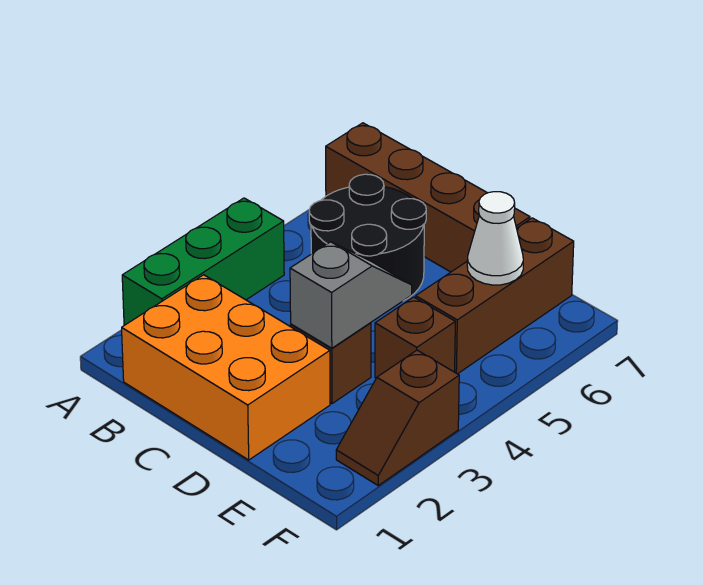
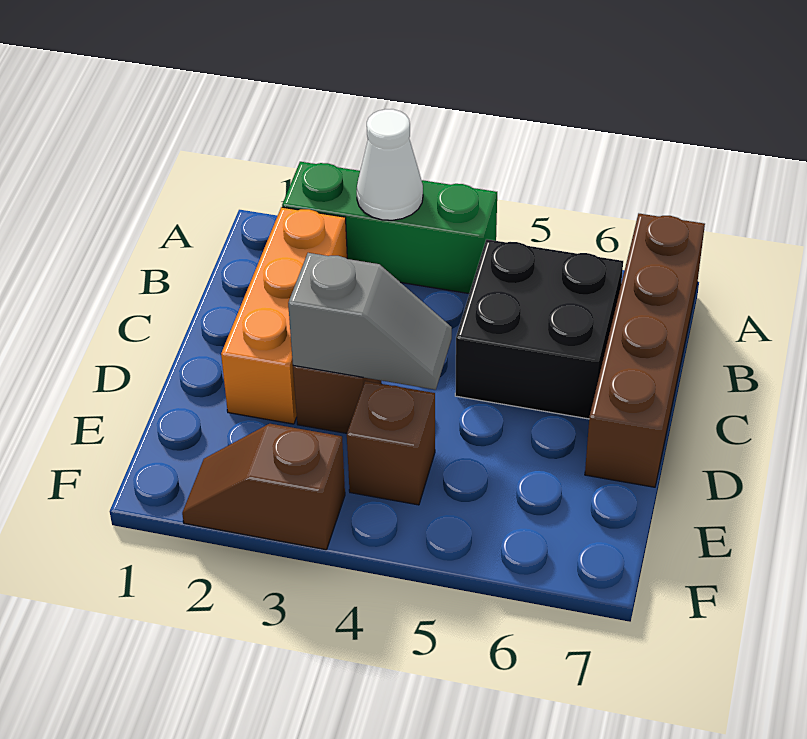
orange 2x3 brick [122,275,330,460] -> orange 1x3 brick [221,207,347,424]
black 2x2 round brick [309,174,426,300] -> black 2x2 brick [455,239,623,419]
brown 1x3 brick [416,218,574,374] -> none
white 1x1 cone [467,192,523,285] -> white 1x1 cone moved to [357,109,423,220]

